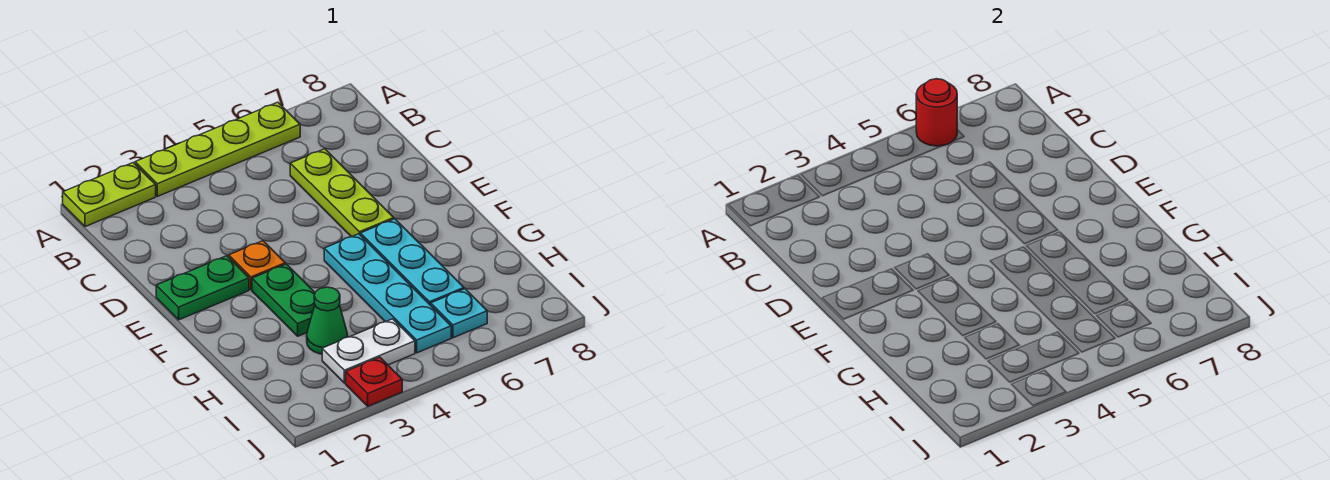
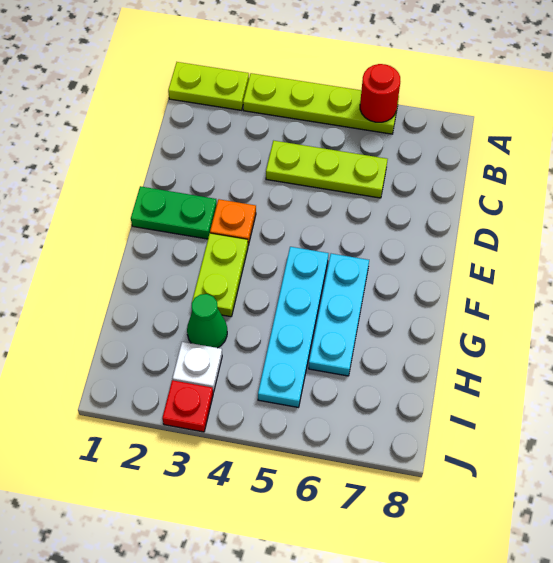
lime 1x3 plate [290,149,394,237] -> lime 1x3 plate turned to [266,141,388,198]
green 1x2 plate [252,264,315,336] -> lime 1x2 plate [192,233,248,317]
white 1x2 plate [322,319,415,383] -> white 1x1 plate [173,342,222,392]
cyan 1x1 plate [431,289,487,338] -> none

